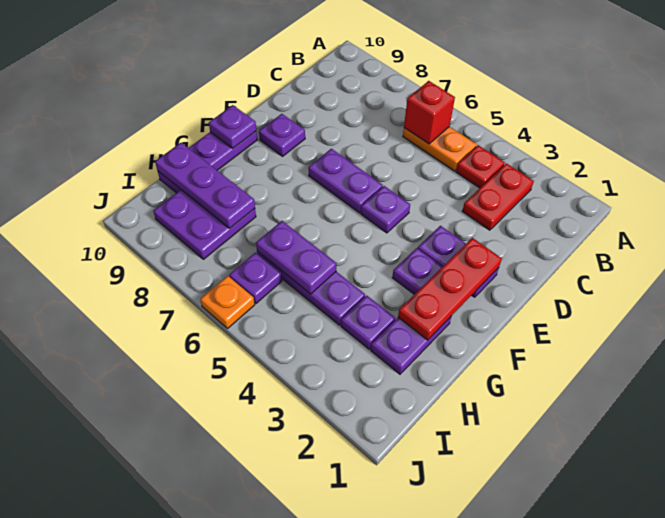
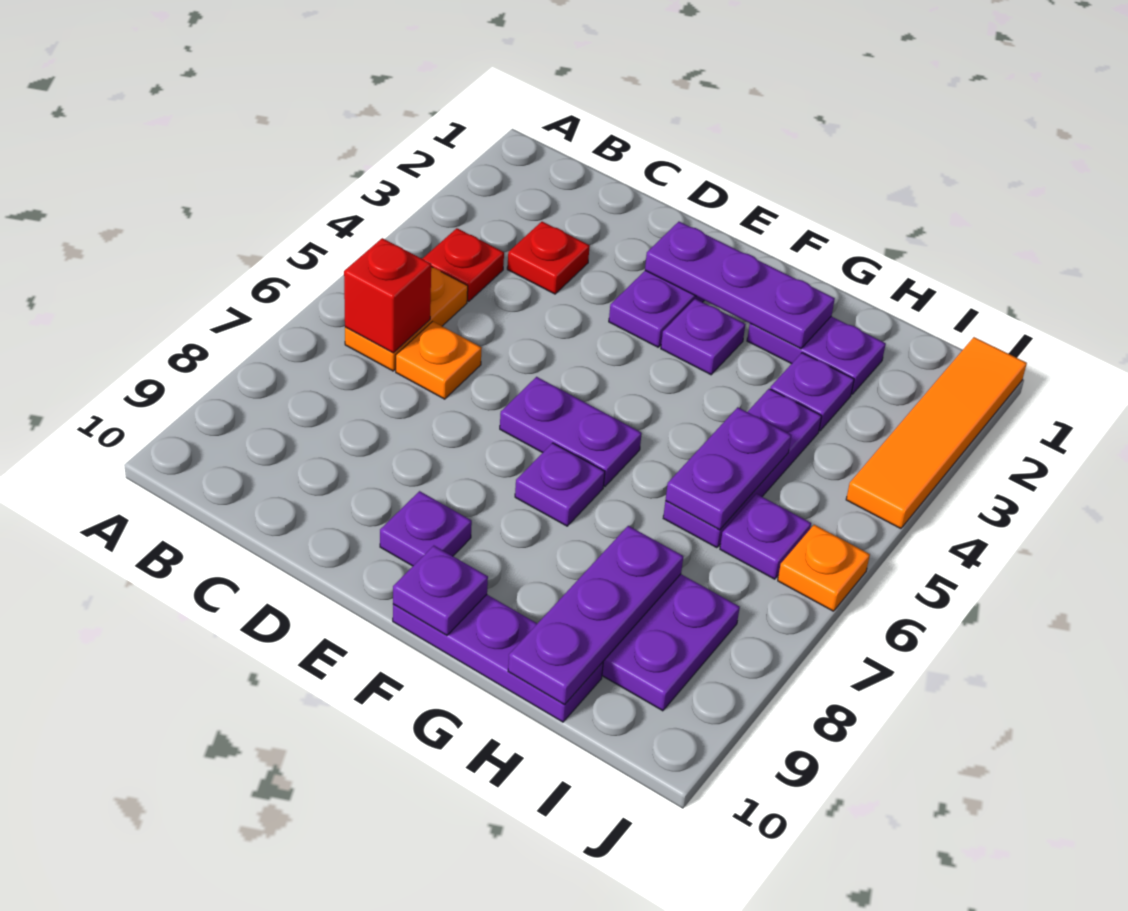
red 1x2 plate [462,163,534,230] -> red 1x1 plate [507,222,590,294]
none -> orange 1x1 plate [396,321,482,399]
red 1x3 plate [398,238,502,340] -> purple 1x3 plate [645,222,835,349]
purple 1x1 plate [361,186,410,233] -> purple 1x1 plate moved to [515,443,605,526]
purple 1x2 plate [308,149,383,213] -> purple 1x2 plate turned to [500,377,642,487]
none -> orange 1x4 tile [846,337,1027,529]

